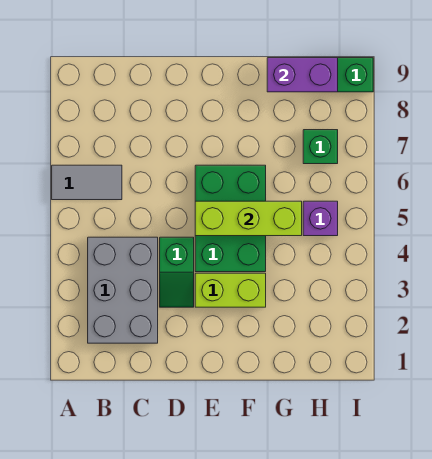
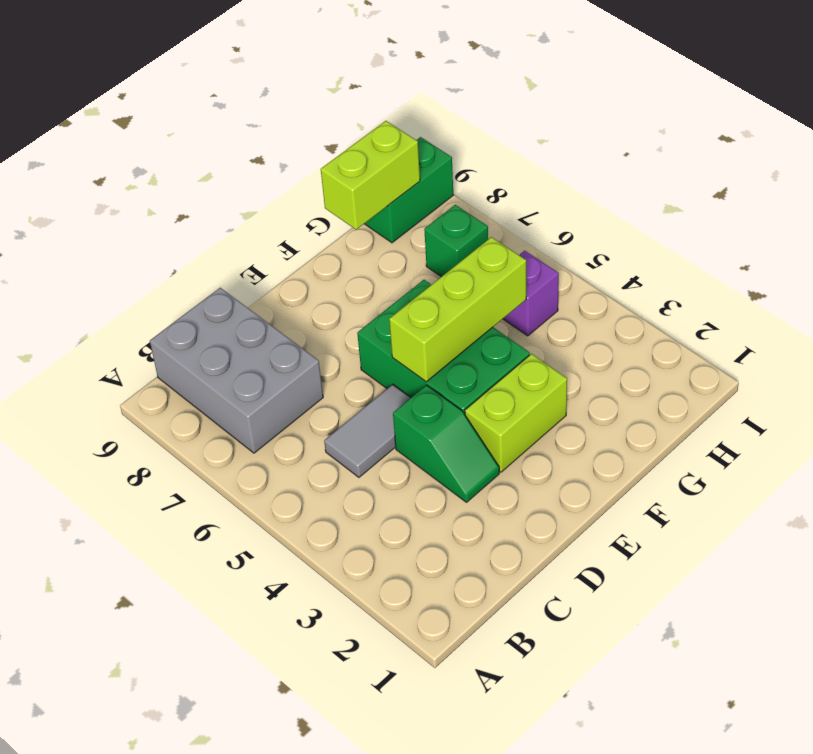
grey 1x2 tile [52,165,122,200] -> grey 1x2 tile moved to [324,384,411,477]
grey 2x3 brick [88,237,158,343] -> grey 2x3 brick moved to [150,288,323,453]
purple 1x2 brick [267,58,338,92] -> lime 1x2 brick [321,121,420,230]

